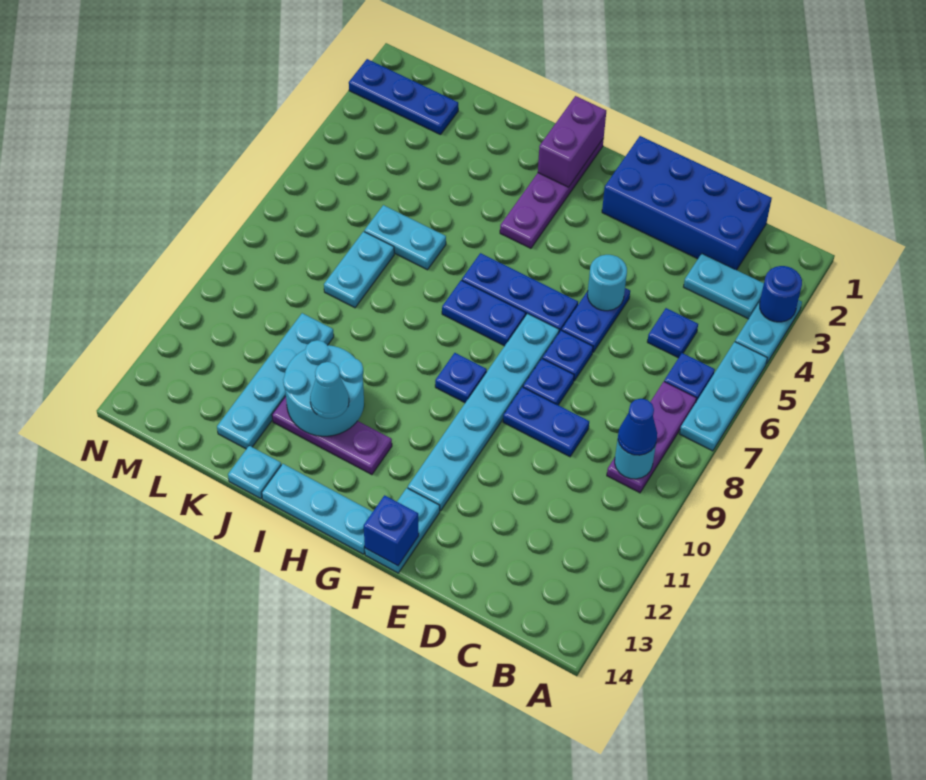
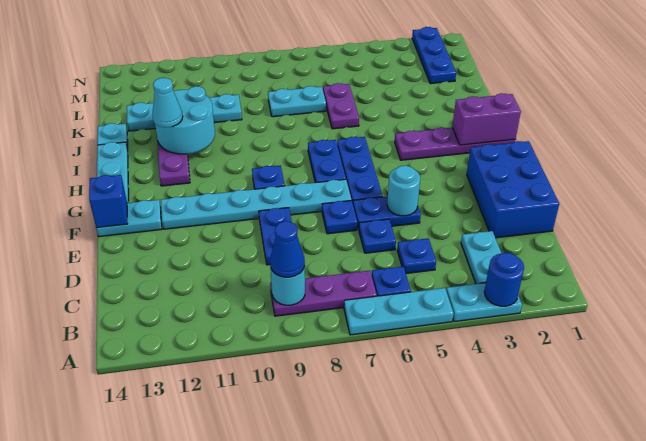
blue 2x4 brick [602,136,772,270] -> blue 2x3 brick [467,141,559,238]
blue 1x1 plate [523,359,574,405] -> blue 1x1 plate moved to [359,219,396,253]
cyan 1x2 plate [364,205,446,270] -> purple 1x2 plate [323,83,359,129]

